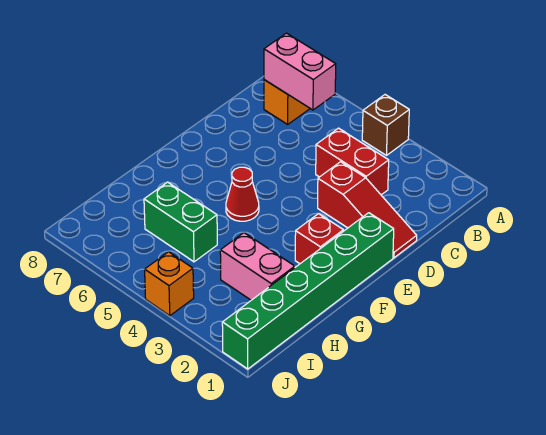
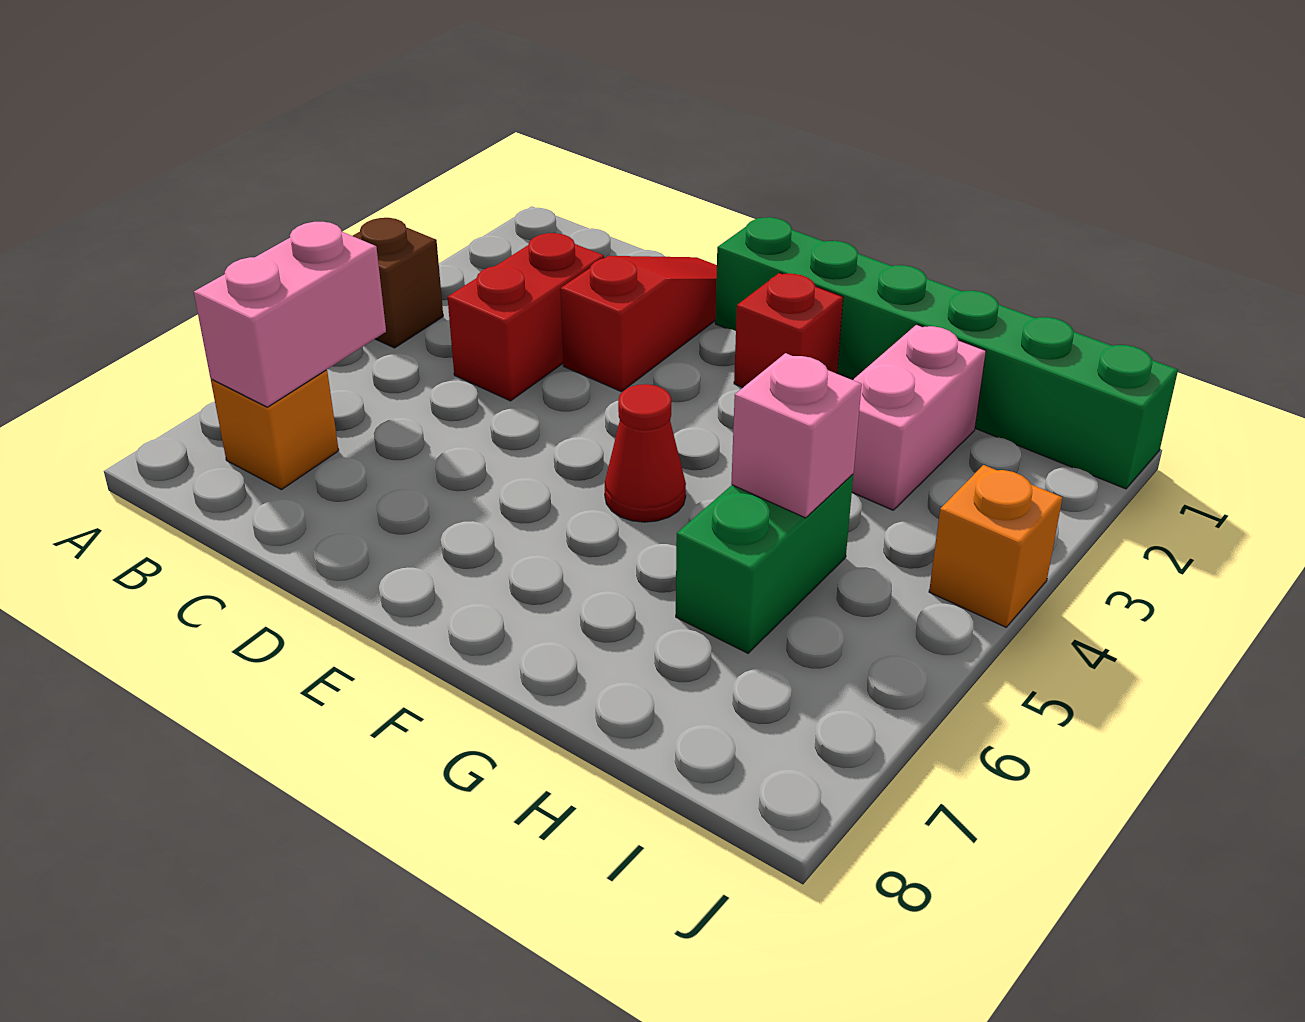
none -> pink 1x1 brick [731,353,862,518]

